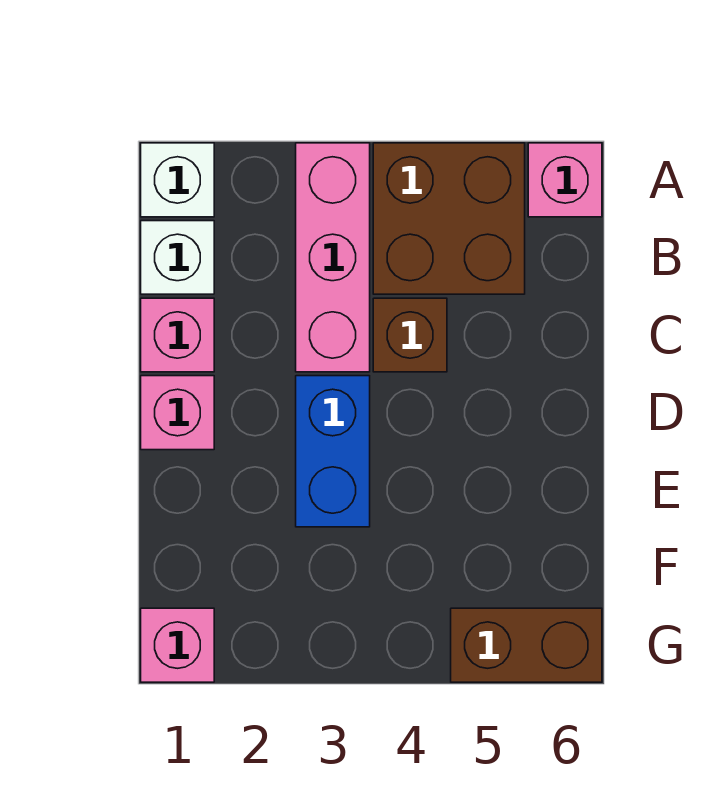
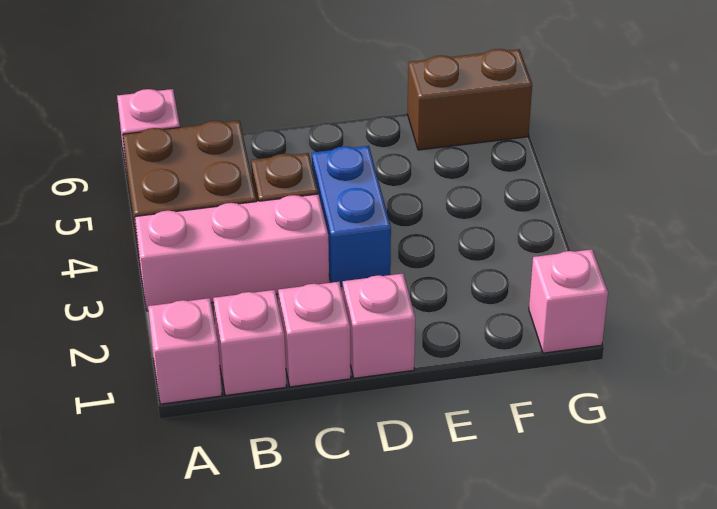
white 1x1 brick [141,143,214,217] -> pink 1x1 brick [148,298,222,404]
white 1x1 brick [141,221,214,294] -> pink 1x1 brick [213,290,286,396]
blue 1x2 brick [296,376,370,527] -> blue 1x2 brick turned to [312,146,391,286]
brown 1x2 brick [451,608,602,682] -> brown 1x2 brick turned to [407,49,532,150]

